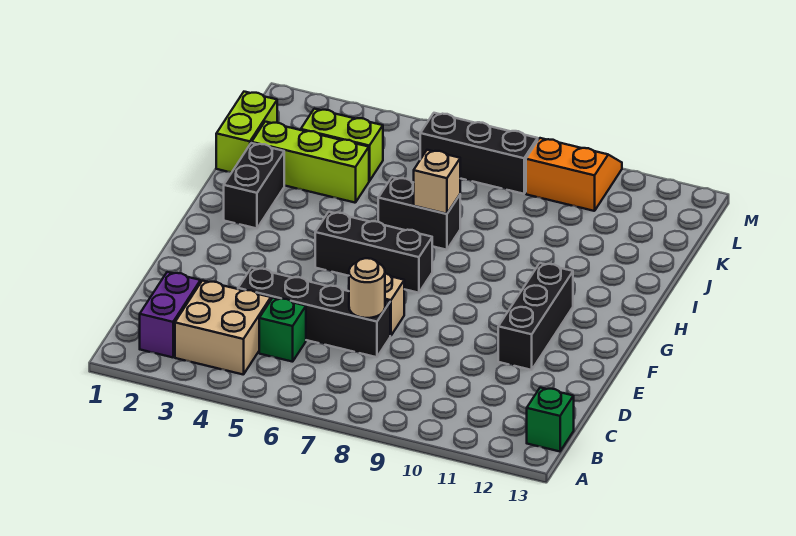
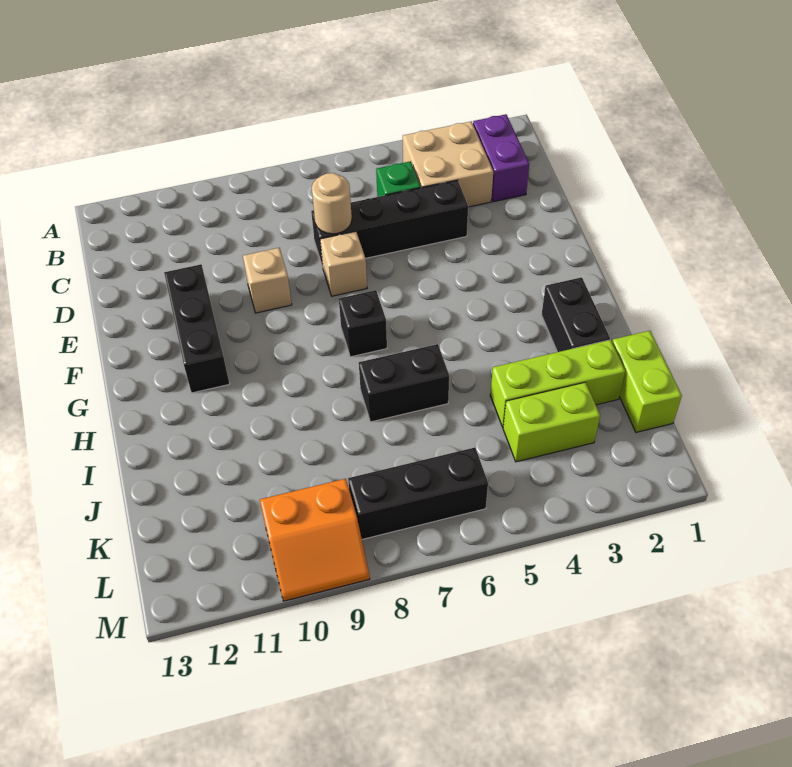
green 1x1 brick [527,388,574,451] -> none
black 1x3 brick [315,212,432,293] -> black 1x1 brick [339,290,387,357]
tan 1x1 brick [414,150,460,214] -> tan 1x1 brick moved to [243,248,292,313]

